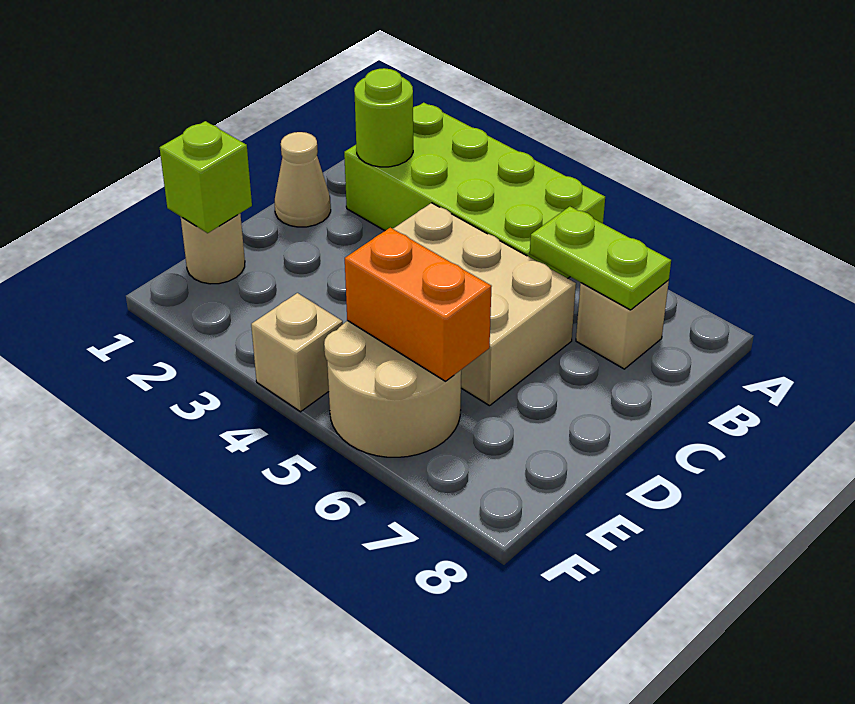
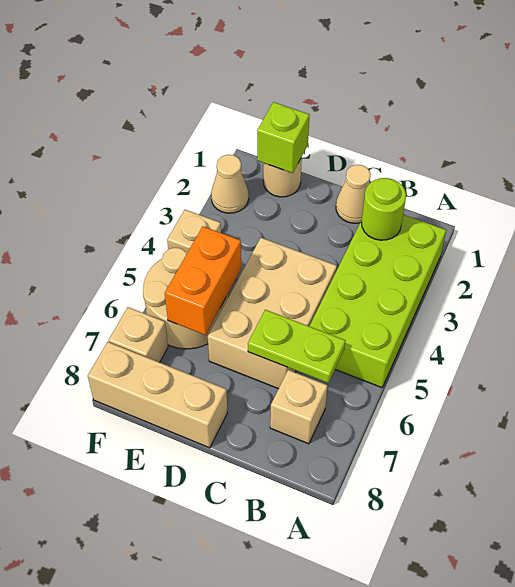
lime 1x2 plate [530,207,671,310] -> lime 1x2 plate turned to [248,310,345,383]
none -> tan 1x3 brick [88,342,227,448]
none -> tan 1x1 cone [211,155,249,213]
none -> tan 1x1 brick [109,307,168,362]

